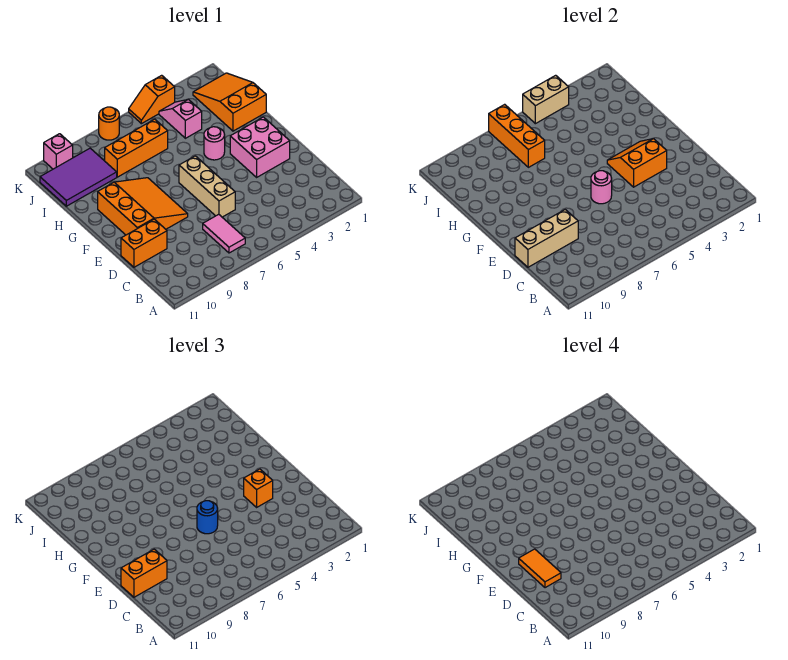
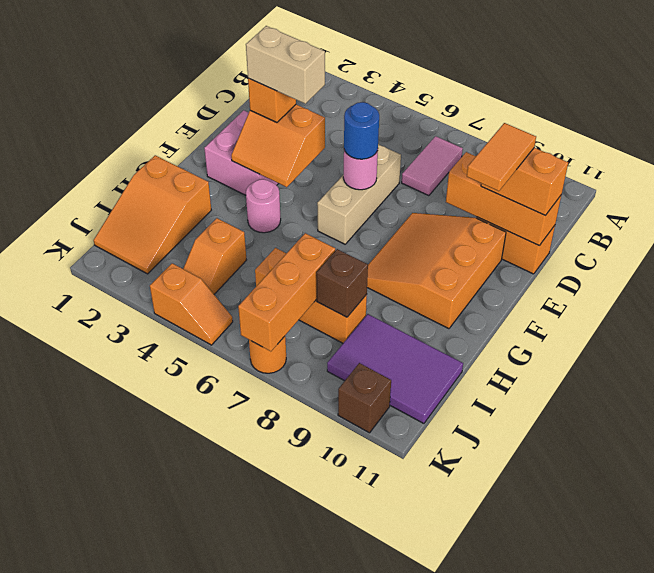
tan 1x3 brick [515,210,578,267] -> orange 1x3 brick [446,152,561,246]
pink 1x2 slope [159,99,202,138] -> orange 1x2 slope [183,218,246,294]
none -> brown 1x1 brick [316,249,368,317]
tan 1x2 brick [523,75,569,124] -> tan 1x2 brick moved to [246,26,325,104]
pink 1x1 brick [44,134,73,169] -> brown 1x1 brick [338,363,391,433]

